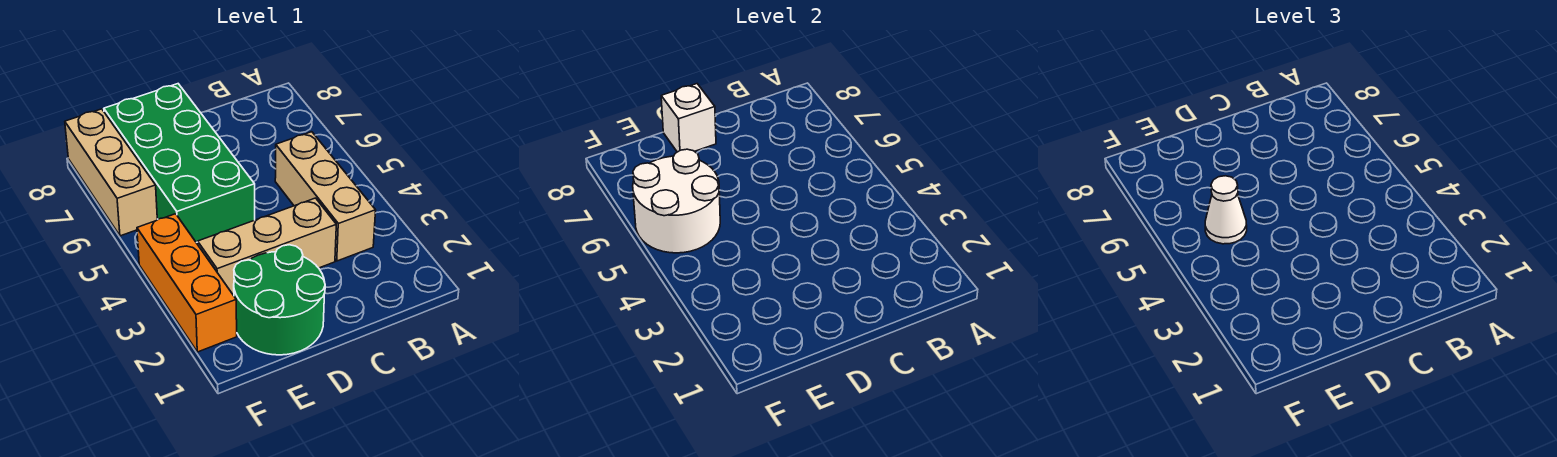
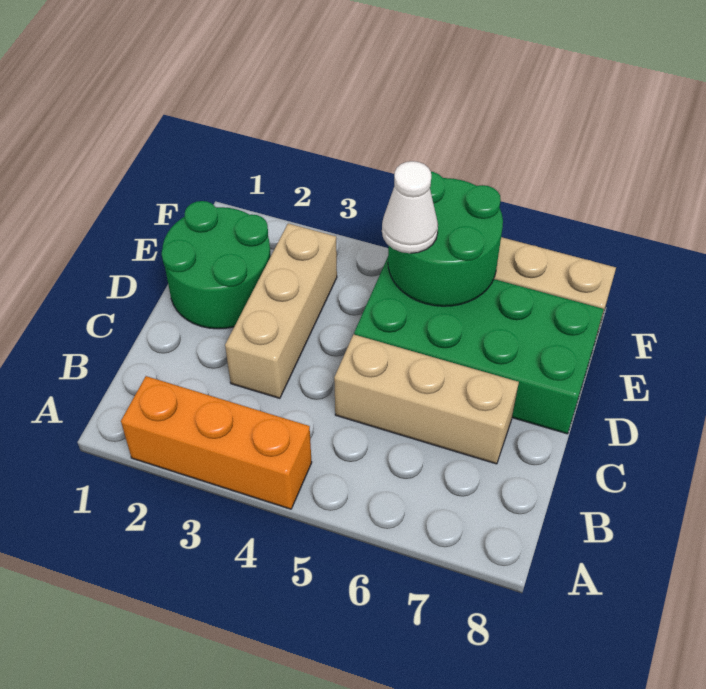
tan 1x3 brick [275,132,376,261] -> tan 1x3 brick moved to [334,334,519,464]
white 1x1 brick [661,84,716,152] -> none
white 2x2 round brick [633,149,720,253] -> green 2x2 round brick [388,172,503,306]
orange 1x3 brick [137,214,237,352] -> orange 1x3 brick moved to [121,376,312,509]

